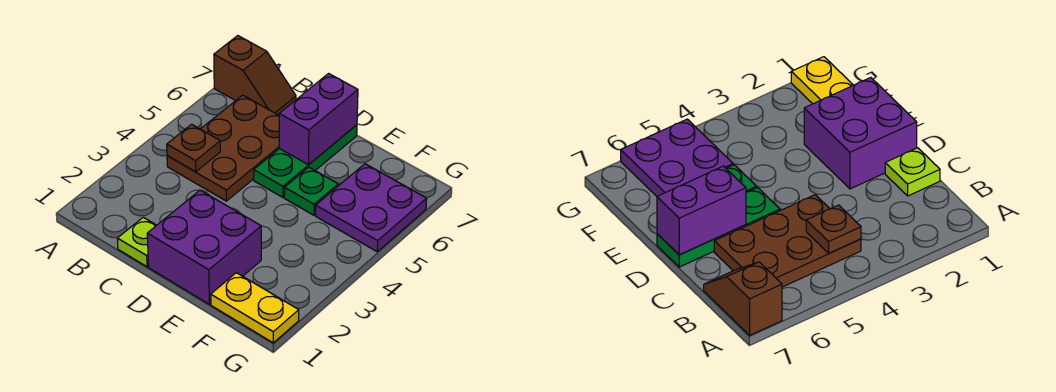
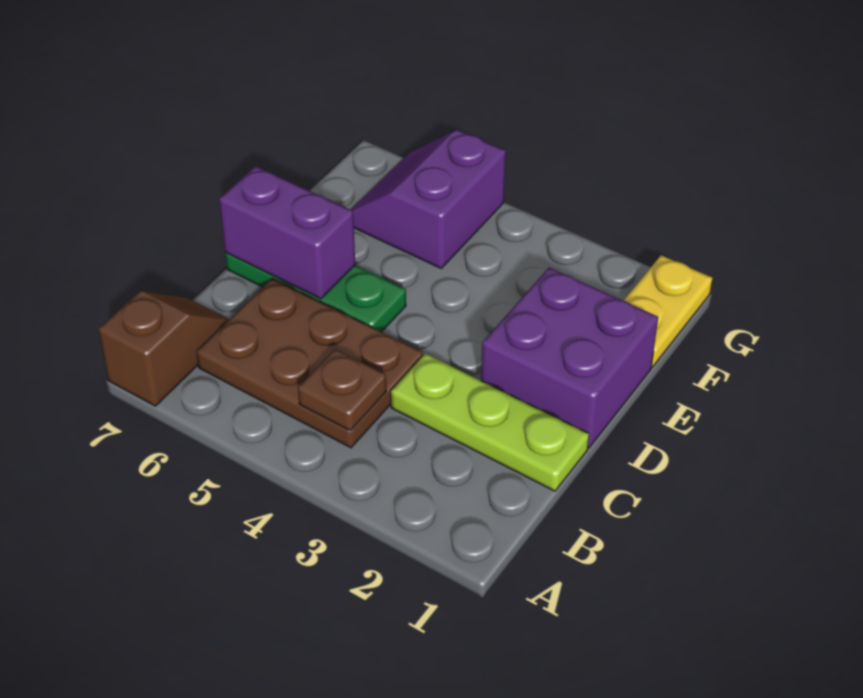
lime 1x1 plate [117,217,157,267] -> lime 1x3 plate [391,354,589,491]
green 1x1 plate [284,167,338,215] -> none
purple 2x2 plate [316,164,427,252] -> purple 2x2 slope [351,130,506,268]

